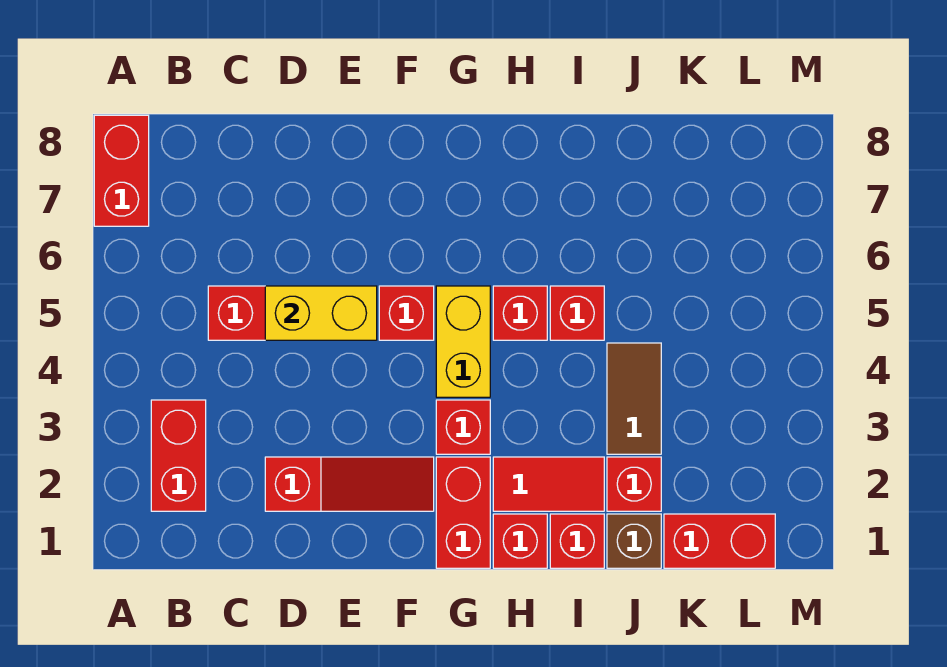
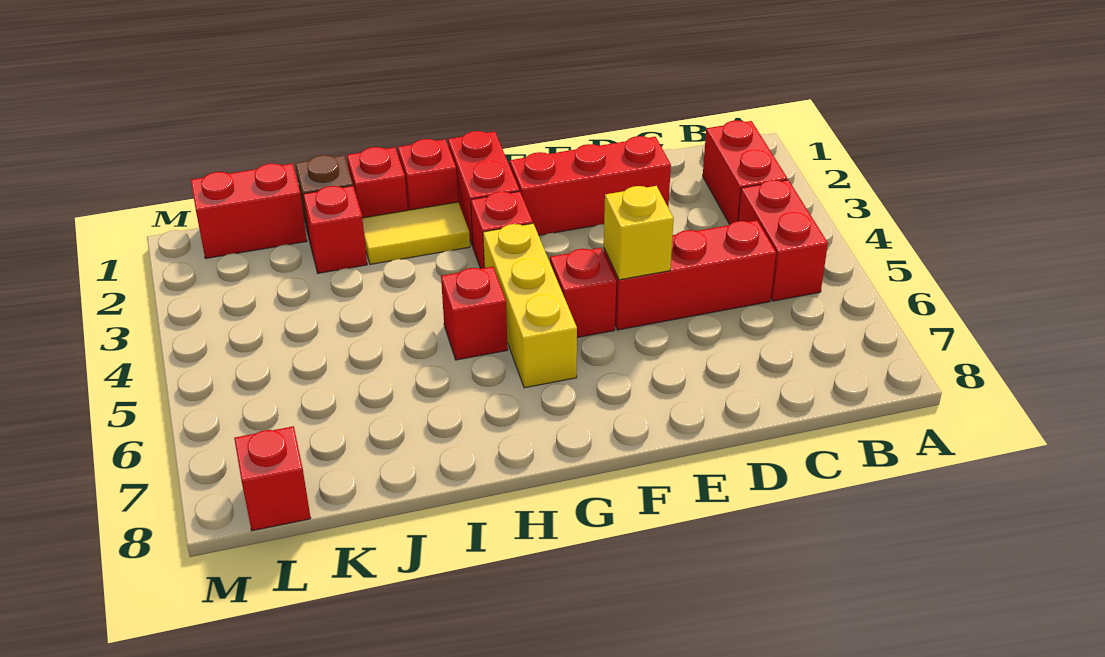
red 1x2 brick [94,115,149,226] -> red 1x2 brick moved to [738,180,828,301]
red 1x3 slope [265,457,434,511] -> red 1x3 brick [510,136,671,235]
yellow 1x2 brick [265,286,377,340] -> yellow 1x1 brick [604,186,674,280]
yellow 1x2 brick [436,286,490,397] -> yellow 1x3 brick [483,223,577,388]
red 1x2 tile [493,457,604,511] -> yellow 1x2 tile [362,202,470,264]
red 1x1 brick [550,286,604,340] -> red 1x1 brick moved to [234,426,311,531]
brown 1x2 tile [607,343,661,454] -> none

